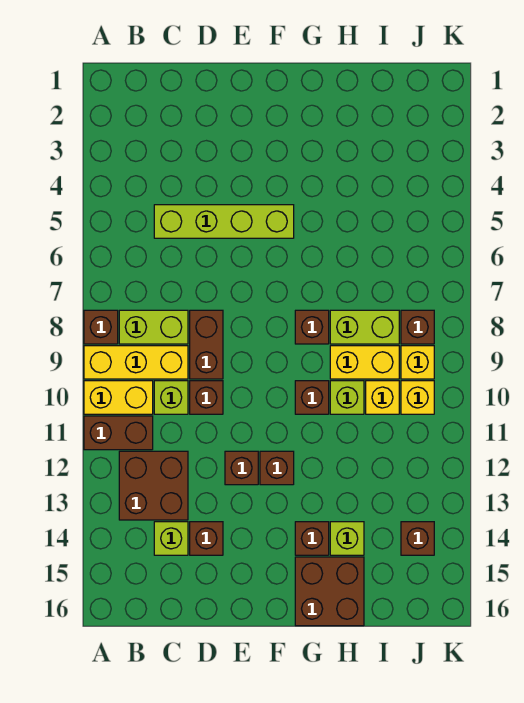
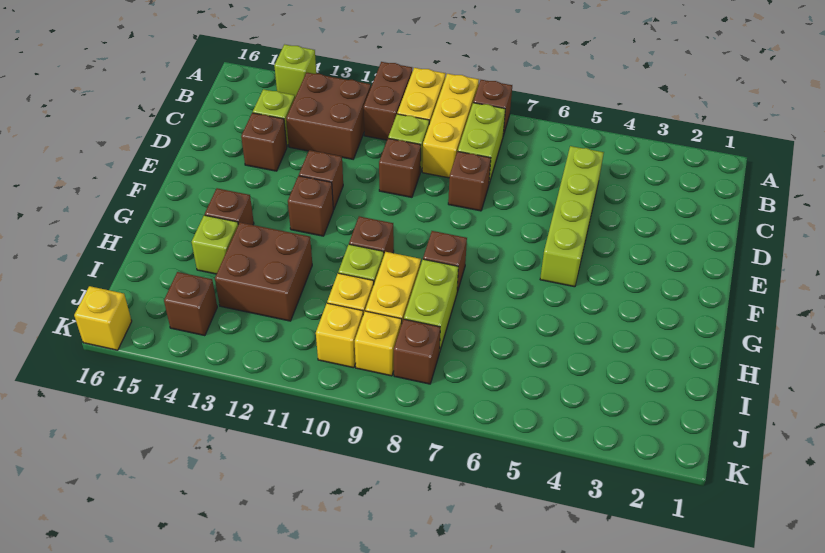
none -> lime 1x1 brick [274,44,316,97]
brown 1x2 brick [190,310,223,379] -> brown 1x1 brick [448,151,491,211]
brown 2x2 brick [295,557,364,626] -> brown 2x2 brick moved to [215,223,312,321]
none -> yellow 1x1 brick [74,286,132,350]

